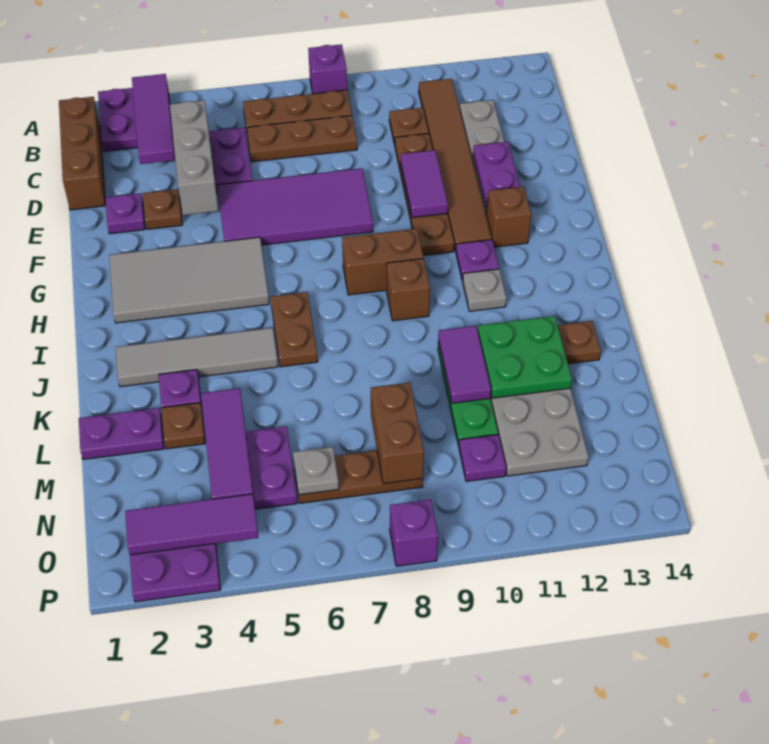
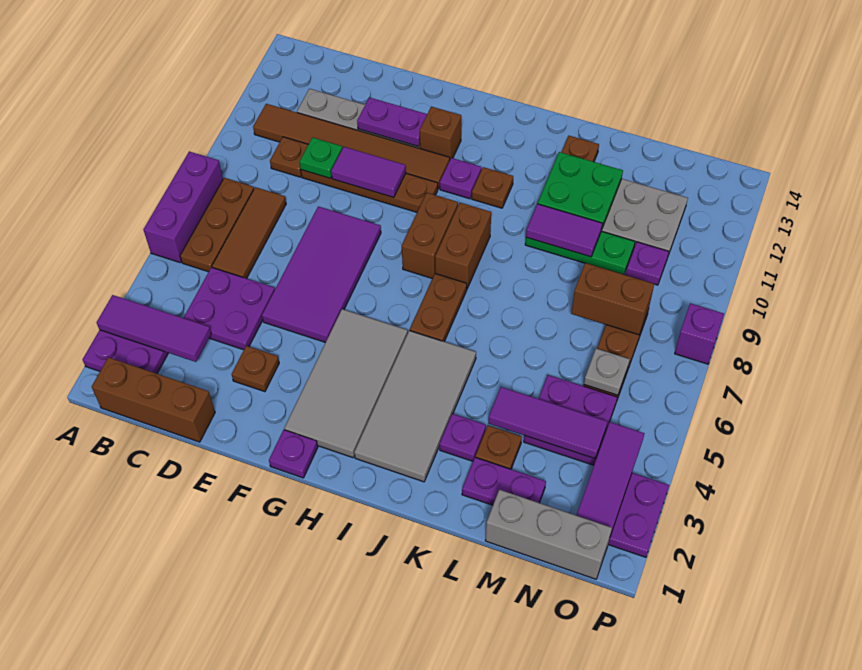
purple 1x1 brick [308,44,347,94] -> purple 1x3 brick [143,151,223,263]
grey 1x3 brick [170,100,219,215] -> grey 1x3 brick moved to [485,490,612,579]
brown 1x3 plate [247,116,357,162] -> brown 1x3 tile [212,187,286,279]
none -> green 1x1 plate [300,137,342,178]
purple 1x1 plate [105,193,145,234] -> purple 1x1 plate moved to [269,430,318,478]
brown 1x2 plate [271,292,318,367] -> brown 1x2 plate turned to [410,273,467,342]
brown 1x1 brick [387,258,430,321] -> brown 1x2 brick [435,203,491,288]
grey 1x1 plate [463,269,507,311] -> brown 1x1 plate [472,167,513,208]
grey 1x4 tile [116,328,278,387] -> grey 2x4 tile [354,330,476,482]
purple 1x2 plate [79,408,164,459] -> purple 1x2 plate turned to [462,458,546,505]

